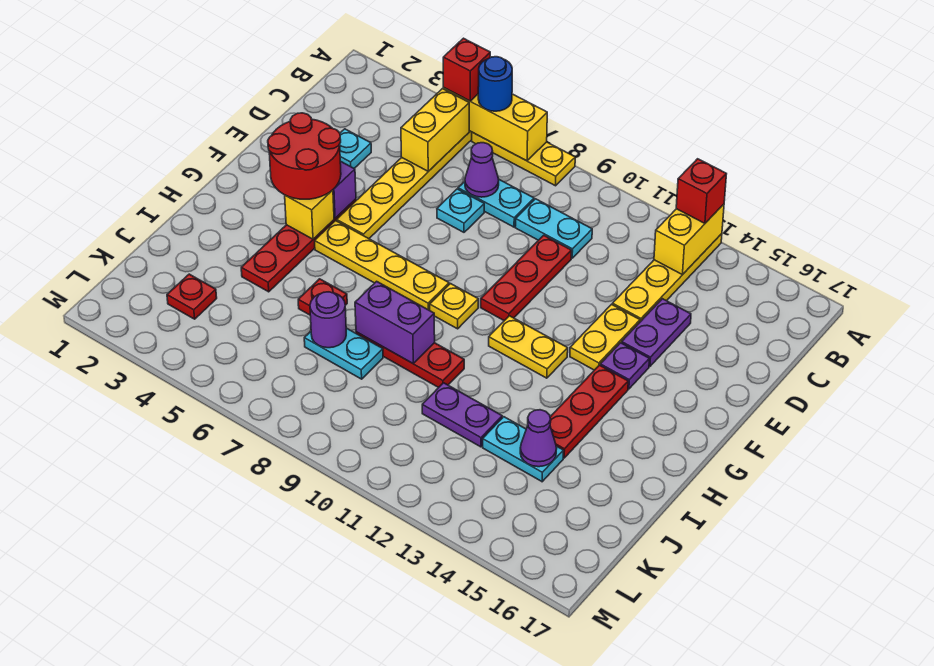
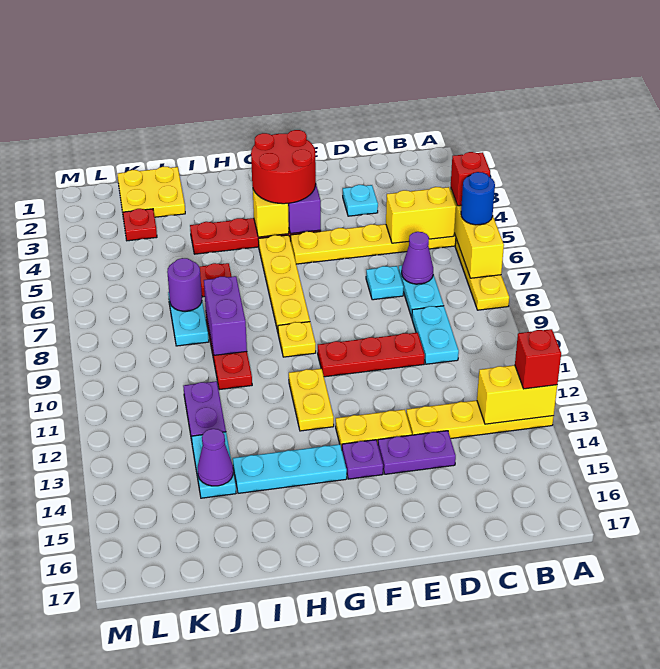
red 1x3 plate [550,365,628,458] -> cyan 1x3 plate [233,444,347,493]
none -> yellow 2x2 plate [118,167,185,217]

